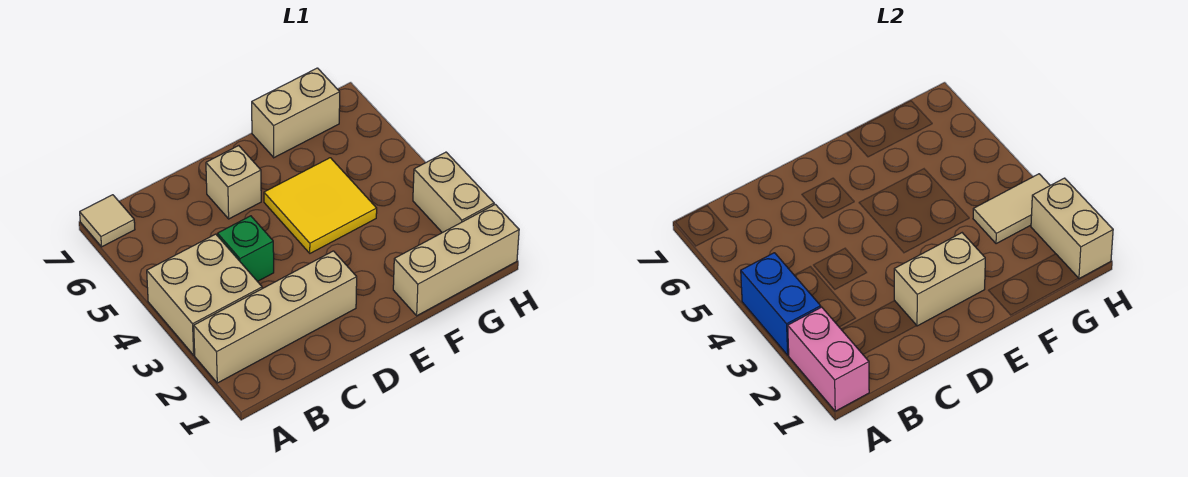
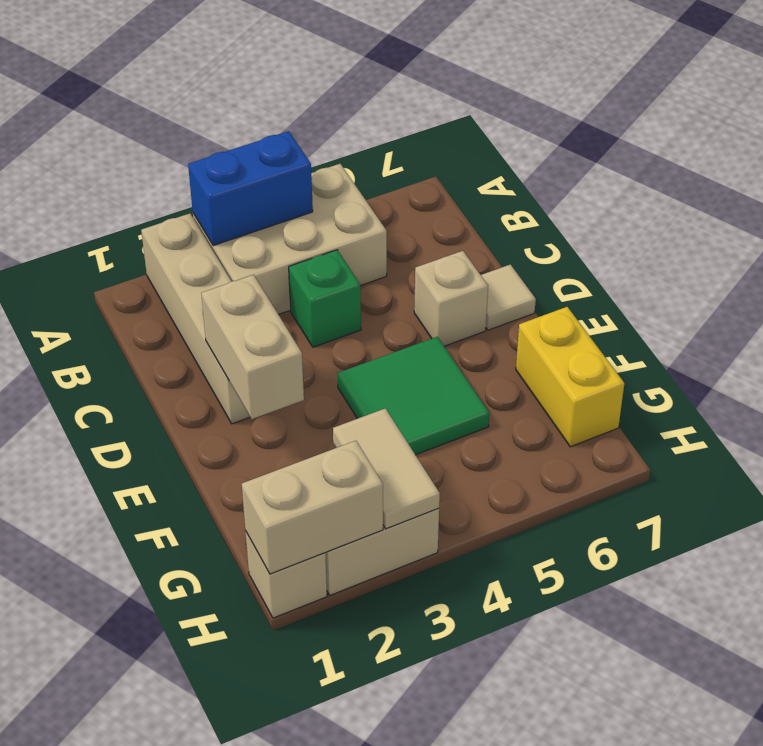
pink 1x2 brick [788,307,869,411] -> none
tan 2x2 brick [147,234,262,355] -> tan 2x3 brick [193,164,387,314]
tan 1x1 tile [80,195,135,247] -> tan 1x1 tile moved to [481,265,536,330]
yellow 2x2 tile [264,158,377,253] -> green 2x2 tile [337,337,489,455]
tan 1x3 brick [393,204,519,316] -> tan 1x1 brick [246,532,327,618]
tan 1x2 brick [252,68,340,158] -> yellow 1x2 brick [516,307,624,447]

